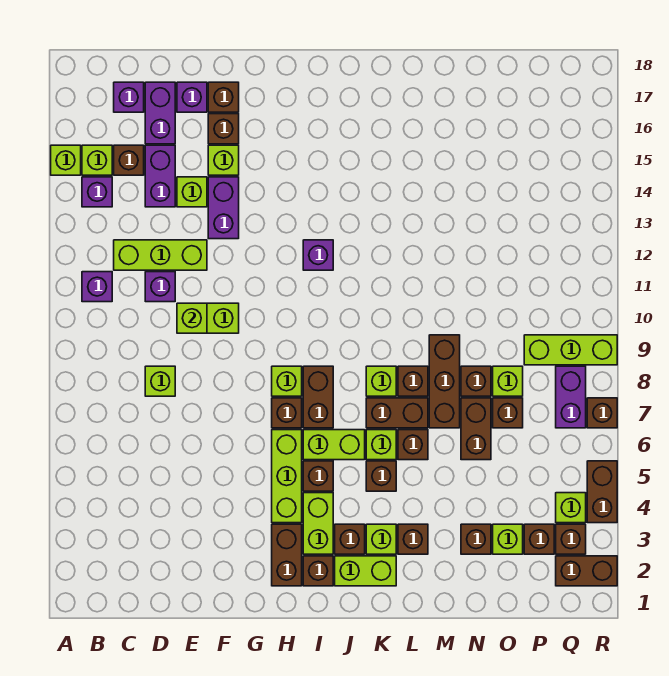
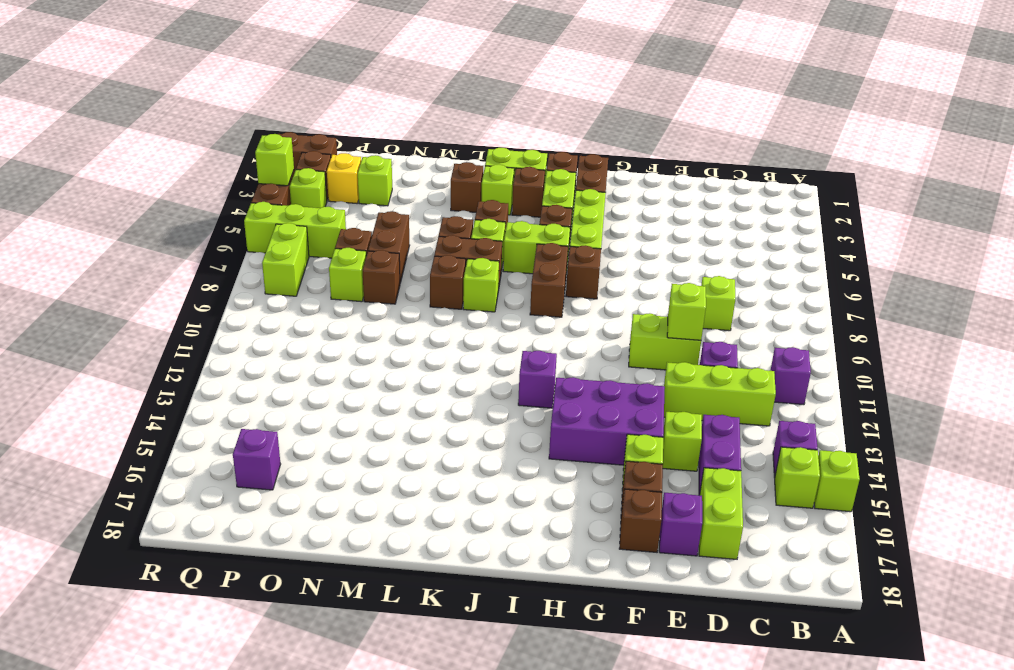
brown 1x1 brick [114,145,144,175] -> none
purple 1x1 brick [114,82,144,112] -> purple 1x1 brick moved to [233,429,281,490]
purple 1x2 brick [145,82,175,144] -> lime 1x2 brick [699,468,743,559]
purple 1x2 brick [208,177,239,239] -> purple 2x3 brick [549,377,665,465]
lime 1x1 brick [272,366,302,396] -> lime 1x1 brick moved to [255,134,294,186]
brown 1x3 brick [429,335,460,428] -> none
brown 1x1 brick [461,524,491,554] -> none
brown 1x1 brick [524,524,554,554] -> yellow 1x1 brick [327,153,361,203]
lime 1x3 brick [524,335,617,365] -> lime 1x3 brick moved to [244,202,346,258]
purple 1x2 brick [556,366,586,428] -> lime 1x2 brick [262,223,309,296]
brown 1x1 brick [587,398,617,428] -> none

